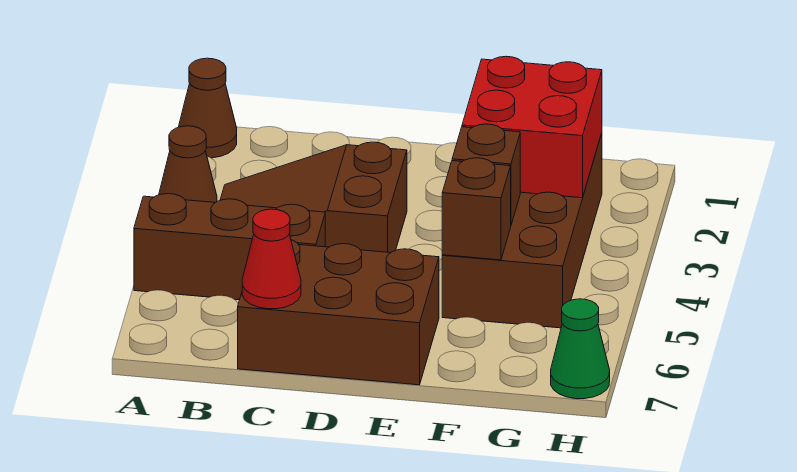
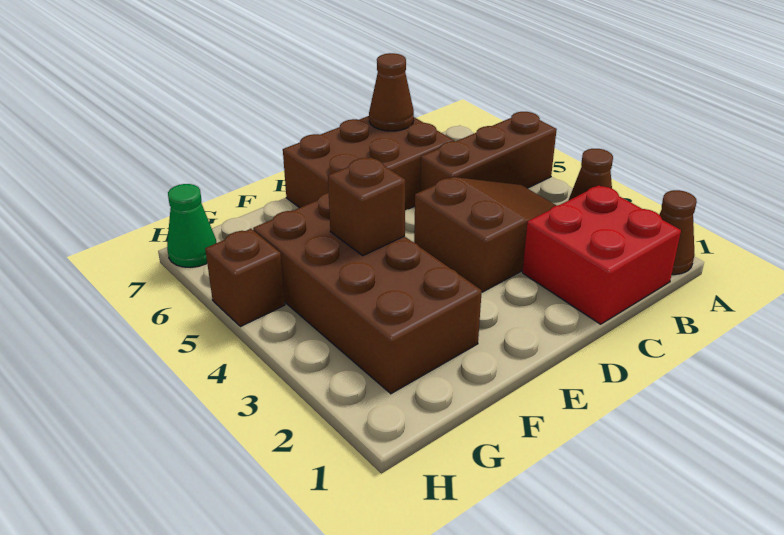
red 1x1 cone [242,209,301,309] -> brown 1x1 cone [369,53,414,131]
red 2x2 brick [462,56,602,198] -> red 2x2 brick moved to [522,185,681,324]
brown 1x1 brick [442,158,511,260] -> brown 1x1 brick moved to [205,229,285,327]

